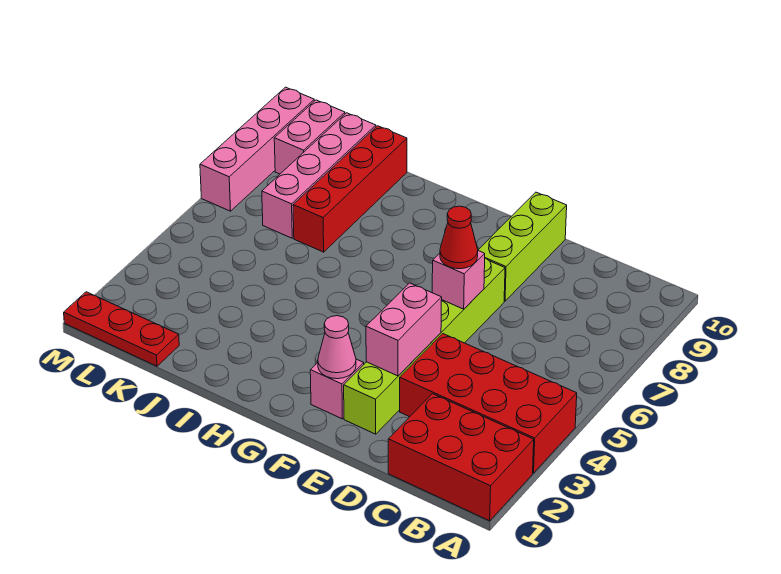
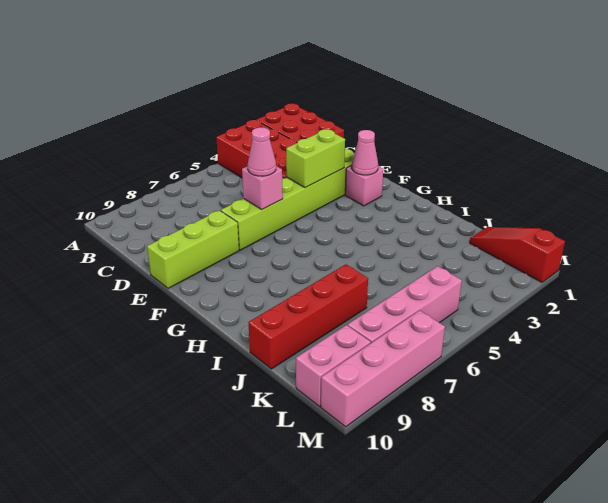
pink 1x2 brick [366,283,442,376] -> lime 1x2 brick [286,129,345,188]
red 1x1 cone [440,206,478,269] -> pink 1x1 cone [248,127,276,176]
red 1x3 plate [64,292,179,366] -> red 1x3 slope [470,227,565,282]
pink 1x4 brick [262,113,376,238] -> pink 1x4 brick moved to [348,266,462,343]

